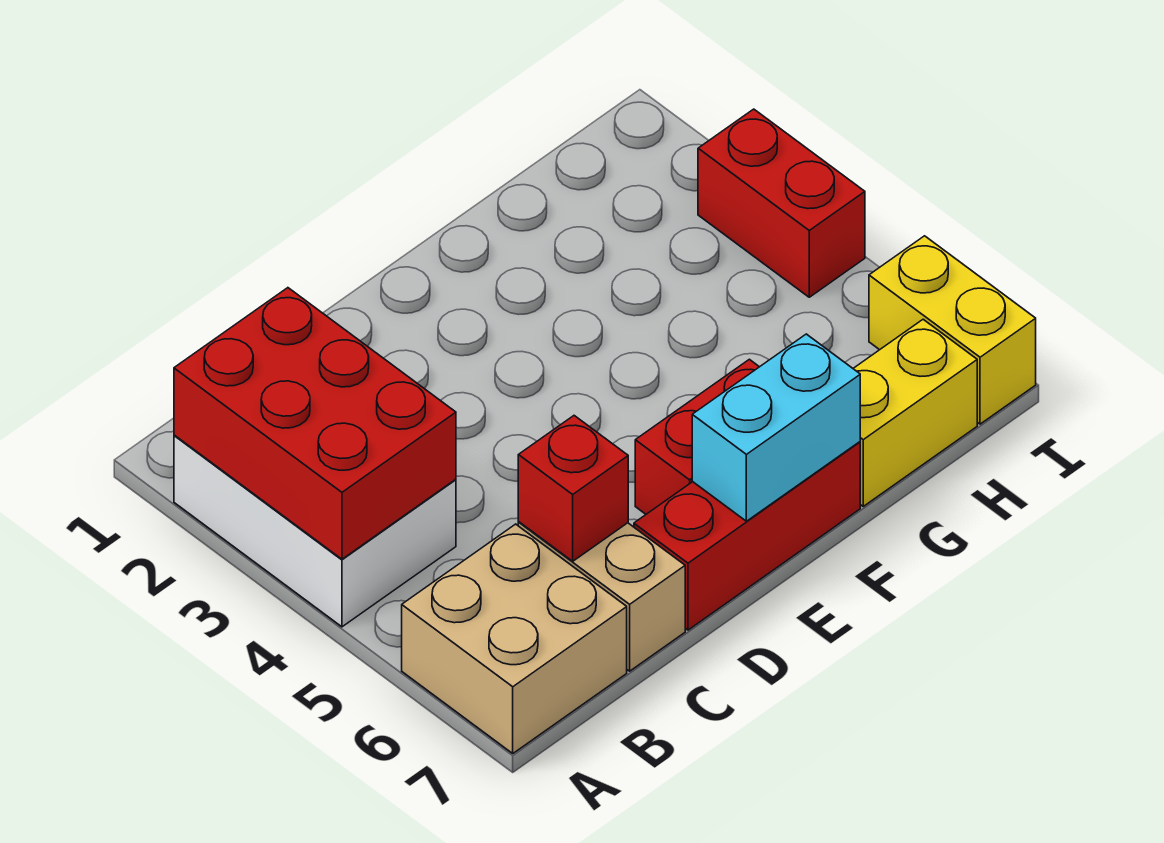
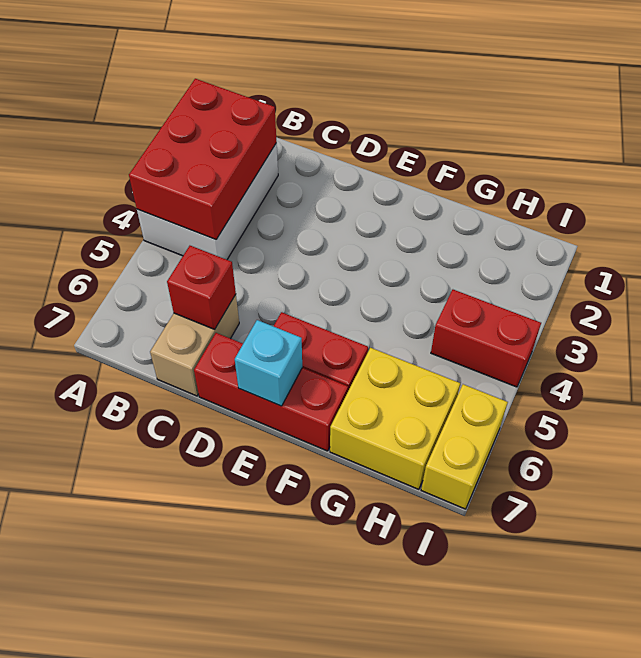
tan 2x2 brick [402,524,627,753] -> none
cyan 1x2 brick [692,334,860,521] -> cyan 1x1 brick [235,320,302,406]
yellow 1x2 brick [853,319,977,506] -> yellow 2x2 brick [330,348,460,489]
red 1x2 brick [698,109,865,297] -> red 1x2 brick turned to [431,290,541,387]

